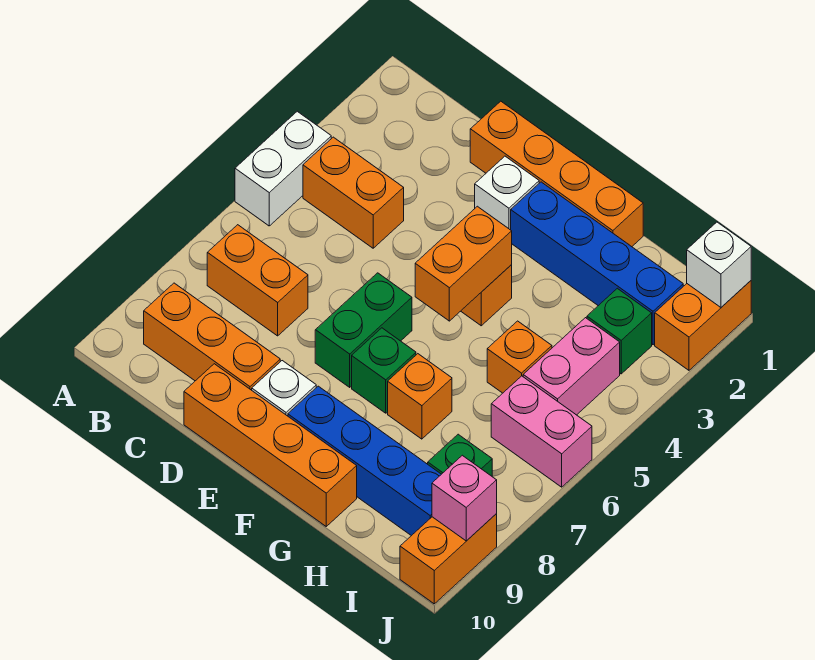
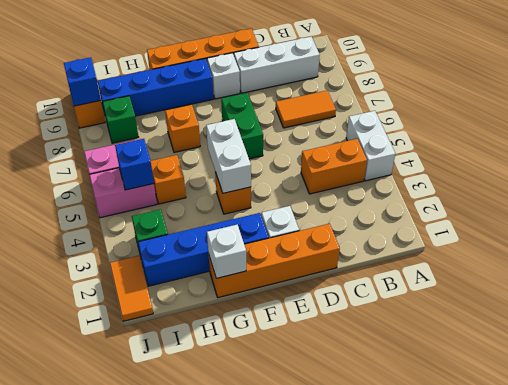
orange 1x2 brick [207,225,308,336] -> orange 1x2 tile [276,90,336,128]
orange 1x3 brick [144,283,280,390] -> white 1x3 brick [234,37,320,93]
orange 1x2 brick [415,206,512,321] -> white 1x2 brick [206,119,251,193]
green 1x1 brick [352,328,416,413] -> none
pink 1x2 brick [523,318,620,415] -> pink 1x2 brick turned to [89,168,157,218]
none -> blue 1x1 brick [115,139,154,190]
orange 1x2 brick [655,281,751,370] -> orange 1x2 tile [110,256,153,321]
white 1x1 brick [687,222,751,307] -> white 1x1 brick moved to [207,225,246,278]
pink 1x1 brick [432,455,497,541] -> blue 1x1 brick [64,57,101,106]

